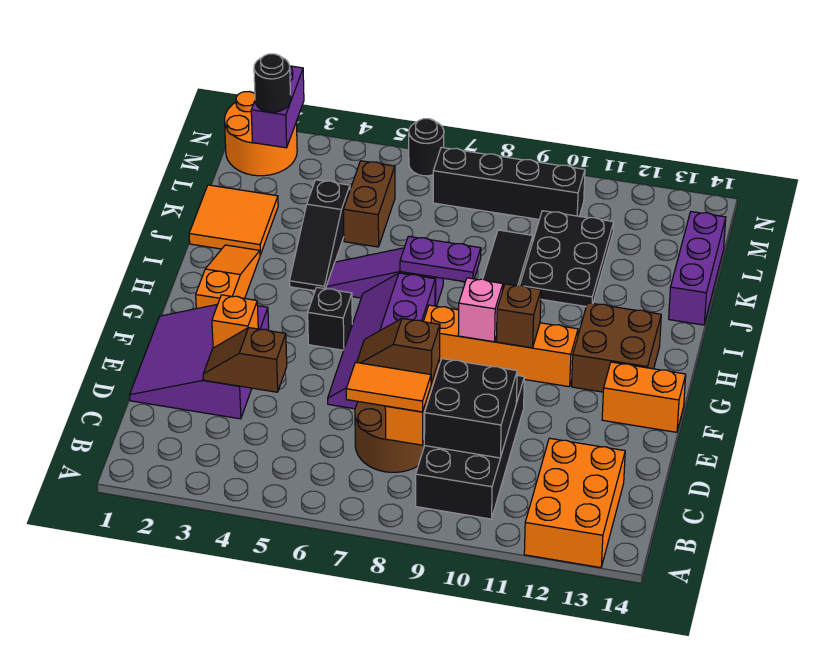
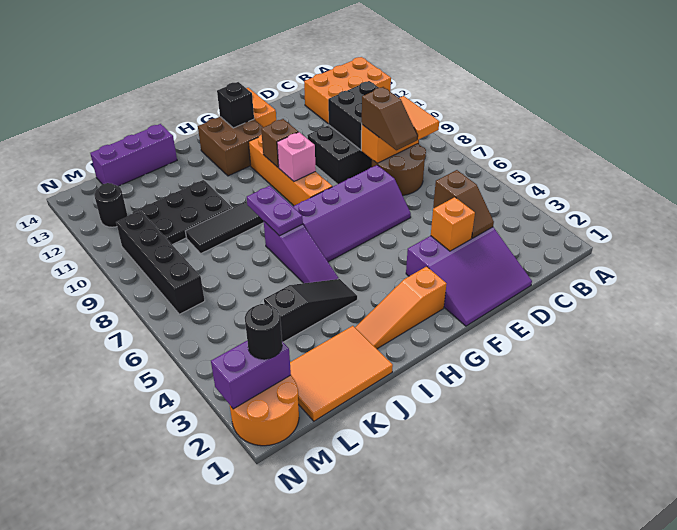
black 1x1 brick [308,287,352,350] -> black 1x1 brick moved to [217,82,254,128]
orange 2x2 tile [189,185,278,255] -> orange 2x3 tile [290,326,393,421]
brown 1x2 brick [343,161,395,247] -> none
black 1x1 round brick [409,119,444,176] -> black 1x1 round brick moved to [94,183,127,227]

